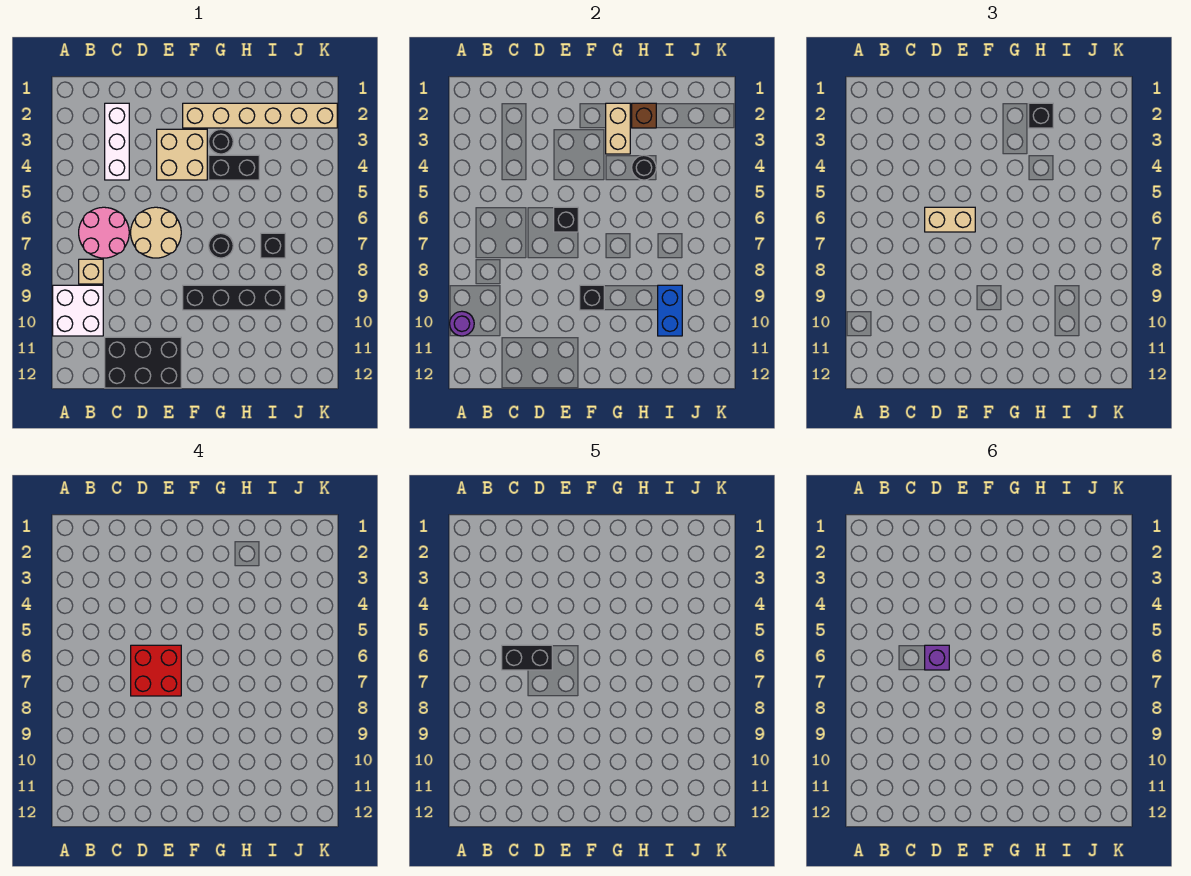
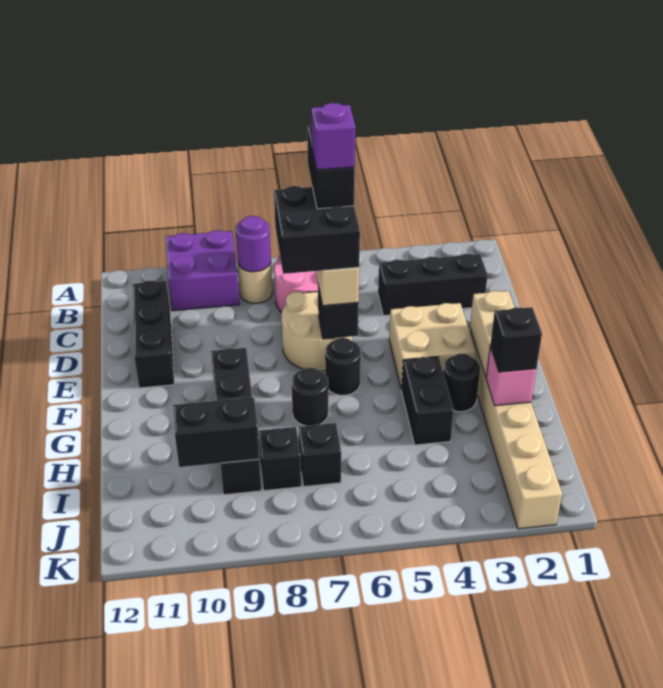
white 2x2 brick [53,285,103,336] -> purple 2x2 brick [166,230,240,311]
purple 1x1 round brick [450,311,474,336] -> purple 1x1 round brick moved to [236,216,271,272]
tan 1x1 brick [79,259,103,284] -> tan 1x1 round brick [238,263,272,303]
white 1x3 brick [105,103,129,180] -> black 1x3 brick [378,254,488,316]
black 2x3 brick [105,337,181,388] -> black 1x3 brick [132,281,174,388]
red 2x2 brick [131,645,181,696] -> black 2x2 brick [274,186,360,274]
black 1x1 brick [580,285,604,310] -> black 1x1 brick moved to [258,427,301,491]
tan 1x2 brick [606,103,630,154] -> tan 1x2 brick turned to [470,291,515,377]
brown 1x1 brick [632,103,656,128] -> pink 1x1 brick [486,347,536,406]
black 1x1 round brick [632,155,656,180] -> black 1x1 round brick moved to [325,338,361,395]
blue 1x2 brick [658,285,682,336] -> black 1x2 brick [173,397,260,467]

